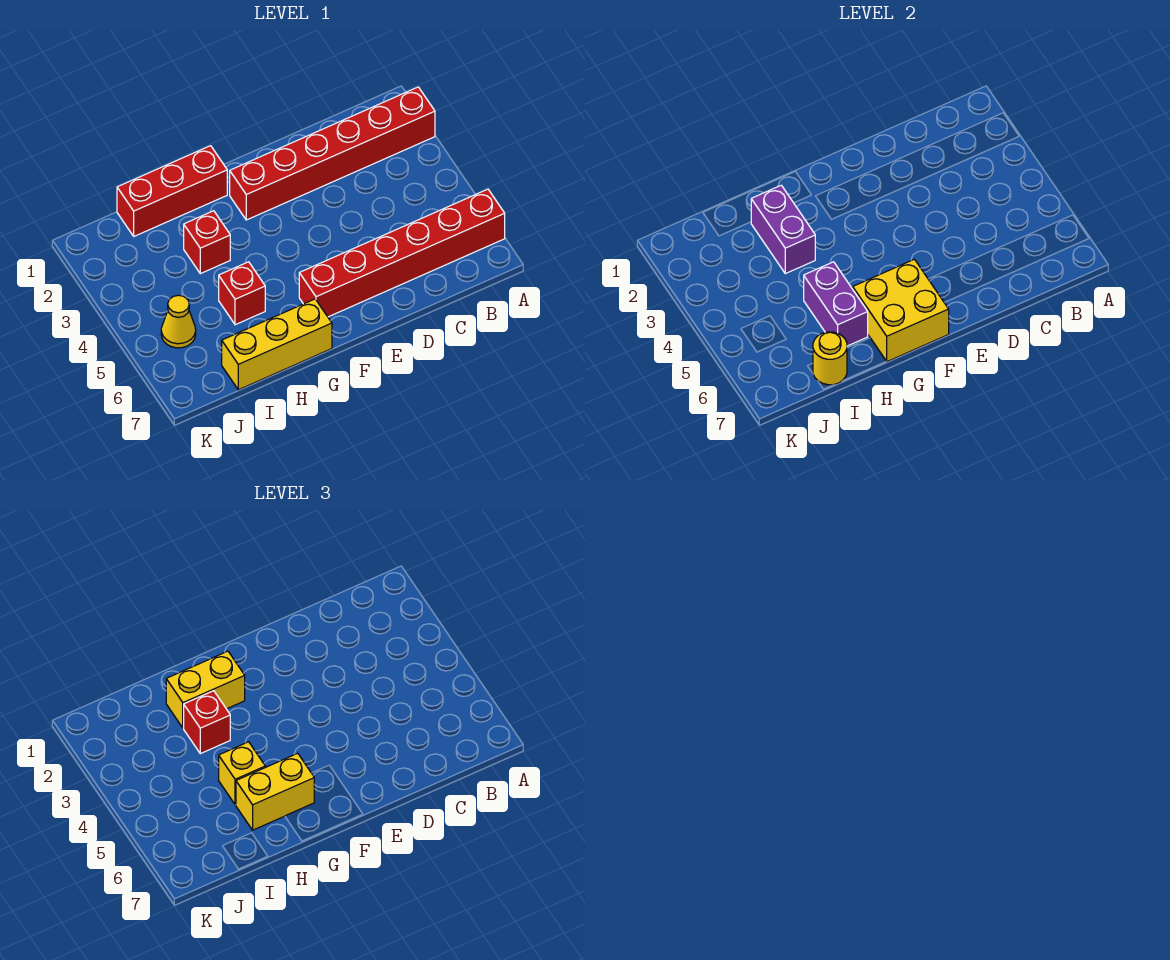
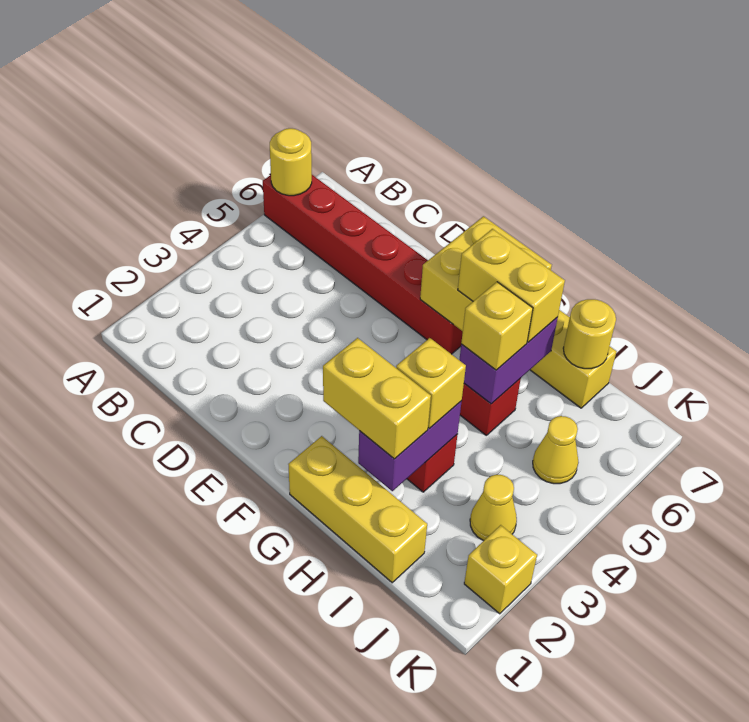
red 1x6 brick [230,87,435,220] -> none
none -> yellow 1x1 round brick [270,128,312,196]
red 1x3 brick [117,146,227,236] -> yellow 1x3 brick [288,436,427,583]
red 1x1 brick [184,691,230,754] -> yellow 1x1 brick [396,338,466,429]
none -> yellow 1x1 cone [470,475,517,541]
none -> yellow 1x1 brick [464,525,537,614]

